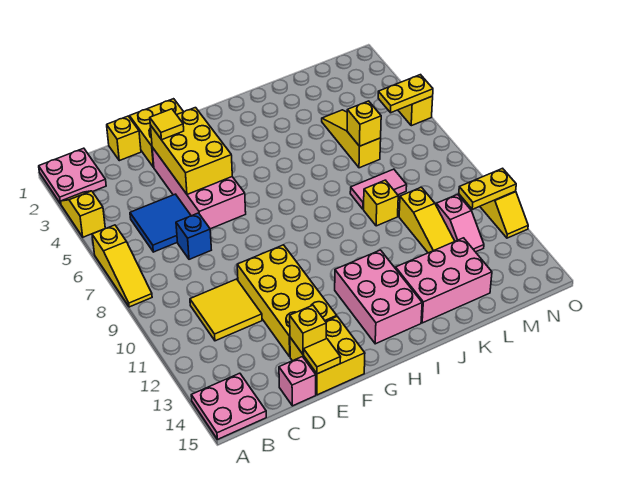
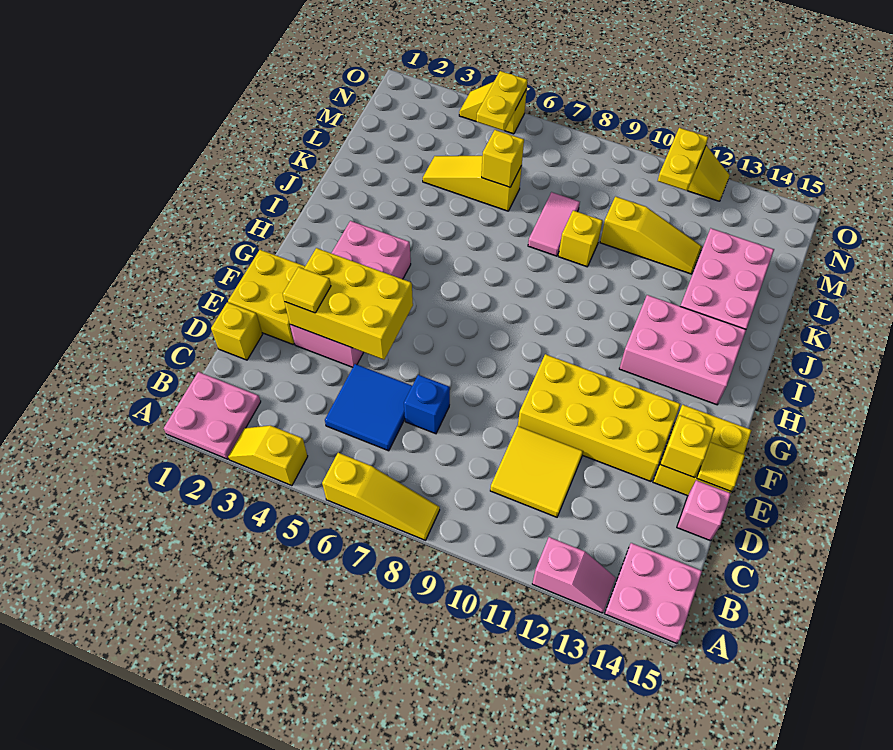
pink 2x4 brick [152,147,246,229] -> pink 2x4 brick turned to [290,221,411,367]
pink 1x2 slope [436,194,484,252] -> pink 1x2 slope moved to [532,537,616,613]

